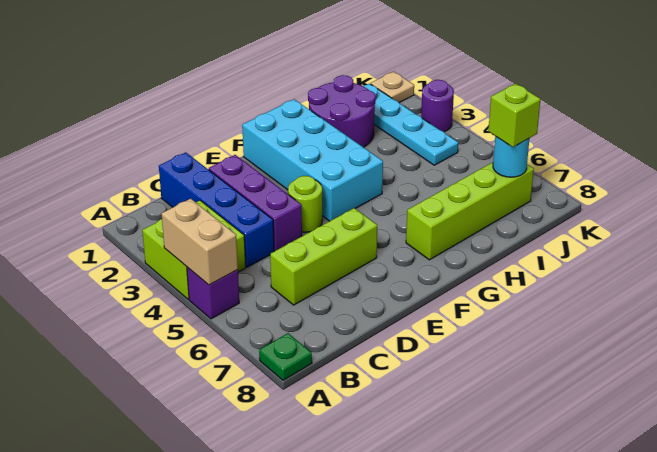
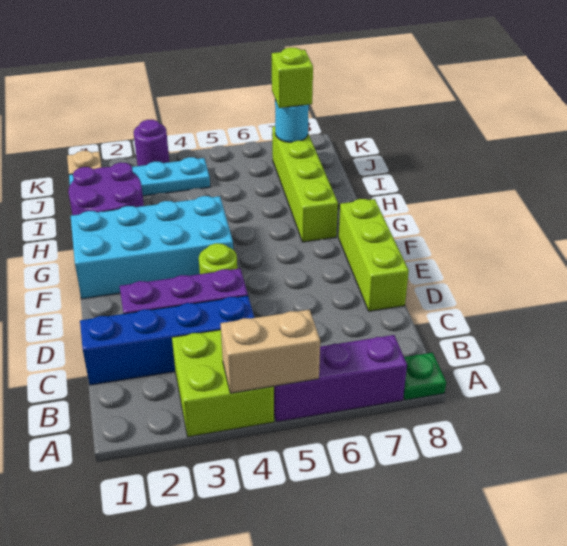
purple 1x1 brick [187,267,239,319] -> purple 1x3 brick [274,335,407,422]
lime 1x3 brick [270,208,377,305] -> lime 1x3 brick moved to [339,199,409,311]

